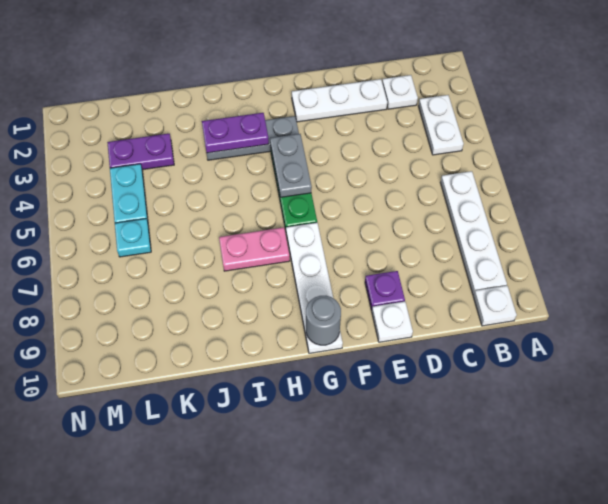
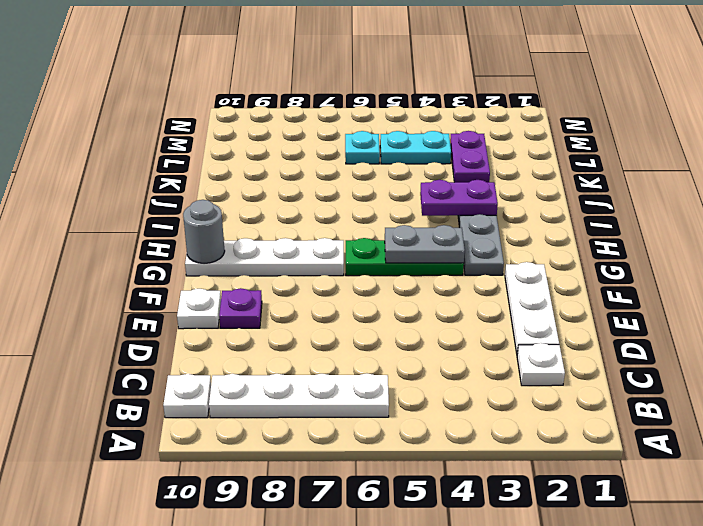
white 1x2 plate [418,95,463,155] -> none
purple 1x2 plate [202,113,269,153] -> purple 1x2 plate turned to [420,180,498,216]
pink 1x2 plate [219,227,290,271] -> none

